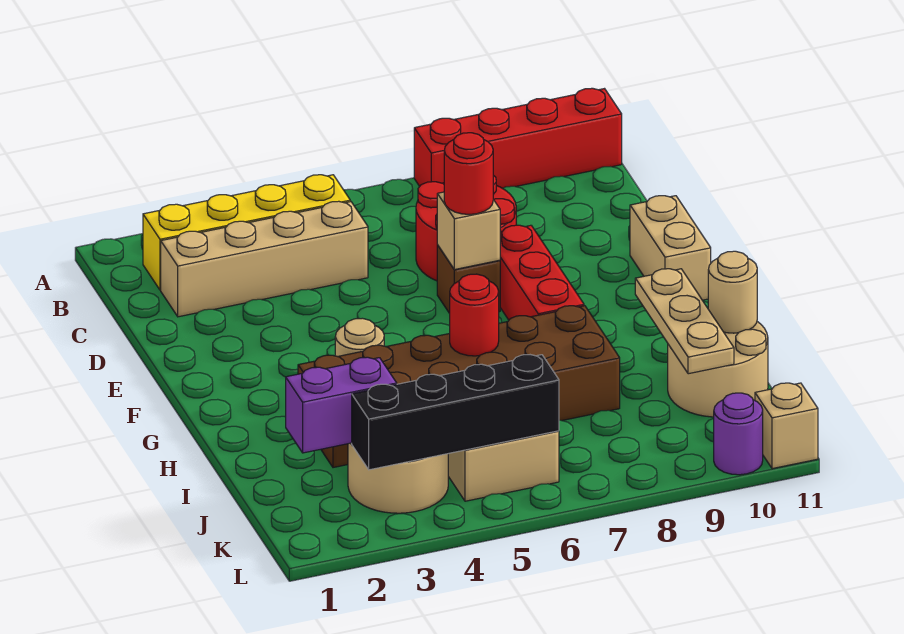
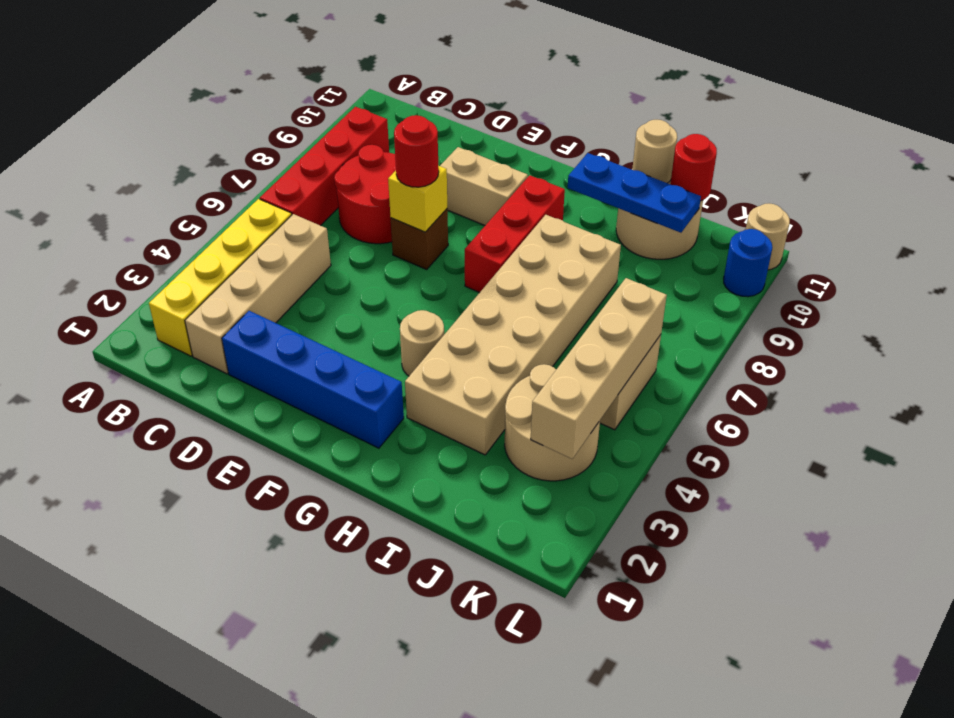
red 1x4 brick [414,88,622,188] -> red 1x4 brick moved to [260,107,389,226]
none -> blue 1x4 brick [222,311,404,448]
tan 1x1 brick [437,192,500,270] -> yellow 1x1 brick [388,166,447,232]
red 1x3 brick [500,225,584,320] -> red 1x3 brick turned to [465,175,565,293]
tan 1x2 brick [630,196,711,300] -> tan 1x2 brick moved to [440,147,528,225]
brown 2x6 brick [298,306,620,468] -> tan 2x6 brick [405,215,621,455]
red 1x1 round brick [450,274,499,356] -> red 1x1 round brick moved to [670,134,717,201]
tan 1x3 plate [635,269,734,374] -> blue 1x3 plate [568,153,701,233]
purple 1x2 brick [286,357,397,453] -> none
black 1x4 brick [352,355,559,470] -> tan 1x4 brick [531,278,667,459]
purple 1x1 round brick [714,393,763,475] -> blue 1x1 round brick [724,229,772,297]
tan 1x1 brick [755,383,818,469] -> tan 1x1 round brick [746,203,790,270]

